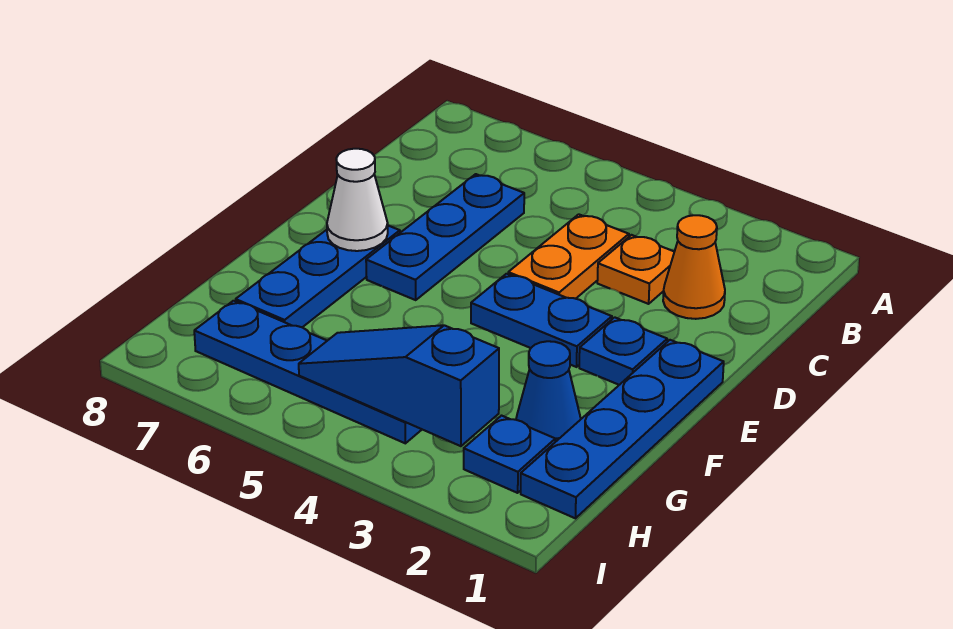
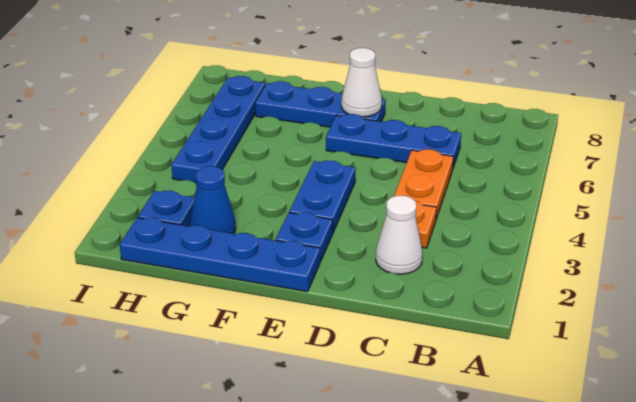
orange 1x1 cone [663,215,725,319] -> white 1x1 cone [376,196,423,274]
orange 1x2 plate [508,214,629,299] -> orange 1x2 plate turned to [394,149,453,219]
blue 1x3 slope [299,325,499,446] -> none

